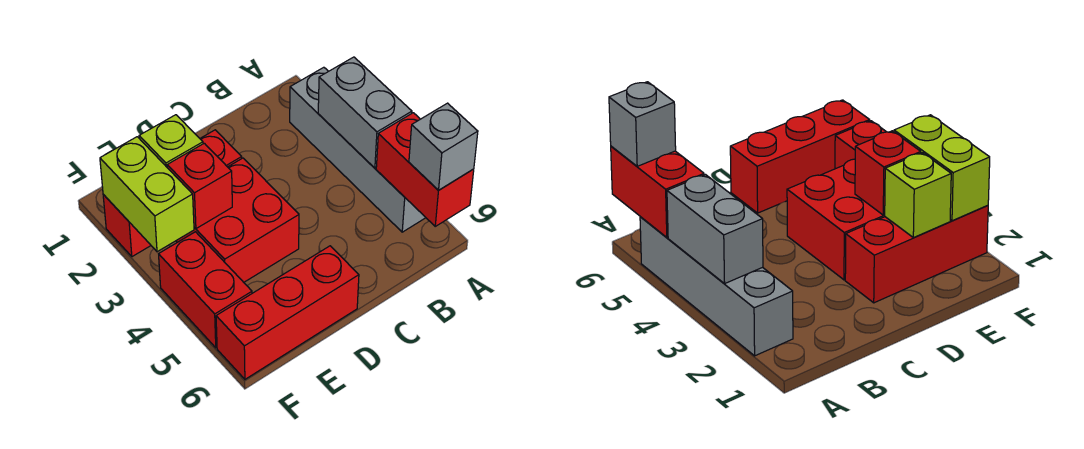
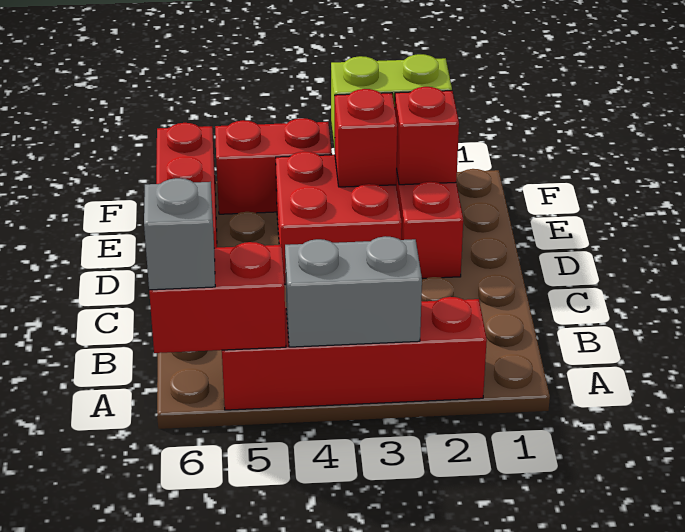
grey 1x4 brick [290,67,426,232] -> red 1x4 brick [222,297,487,410]
lime 1x1 brick [139,115,203,167] -> red 1x1 brick [395,87,459,185]

